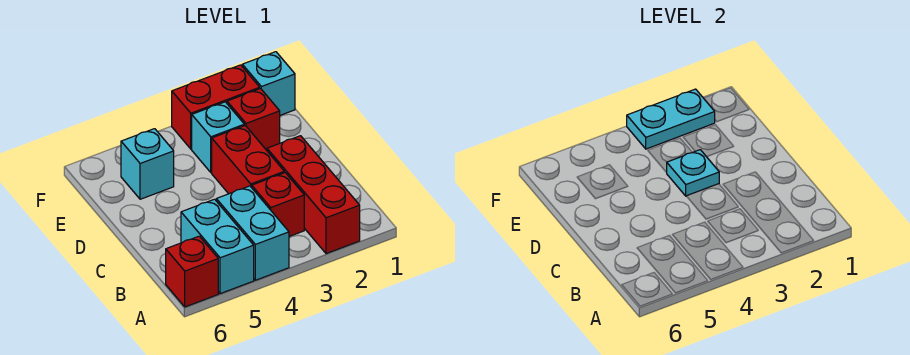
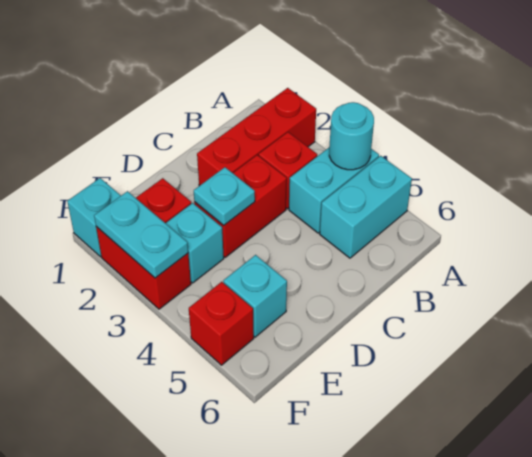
none -> cyan 1x1 round brick [329,102,374,170]
red 1x1 brick [166,236,218,307] -> red 1x1 brick moved to [189,282,254,365]

